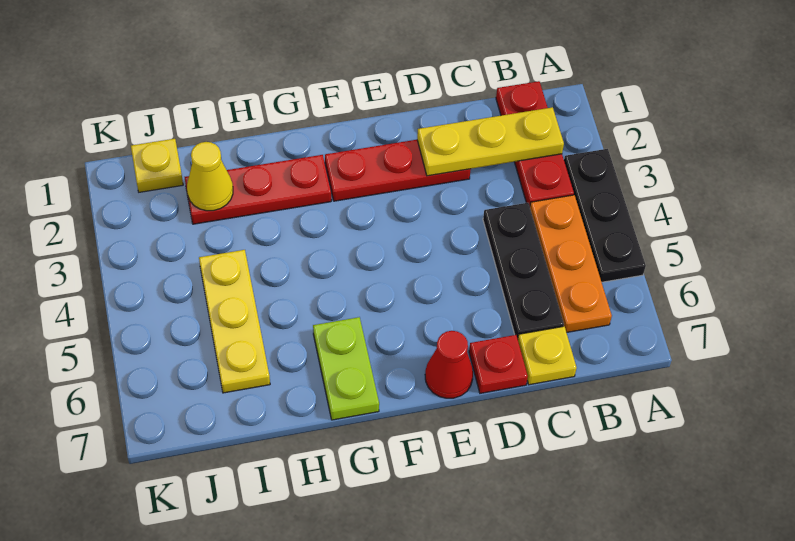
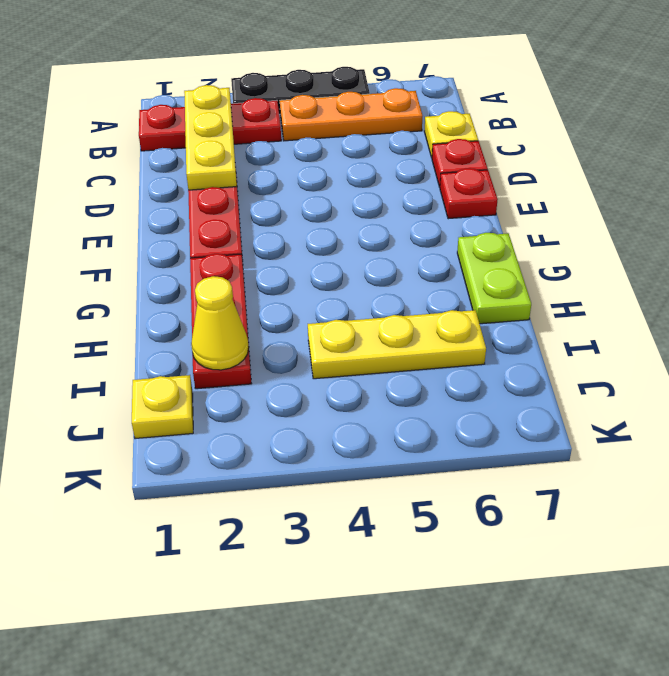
black 1x3 plate [483,203,564,339] -> none
red 1x1 cone [425,331,473,398] -> red 1x1 plate [440,168,498,219]
lime 1x2 plate [313,317,379,420] -> lime 1x2 plate turned to [457,233,531,324]

